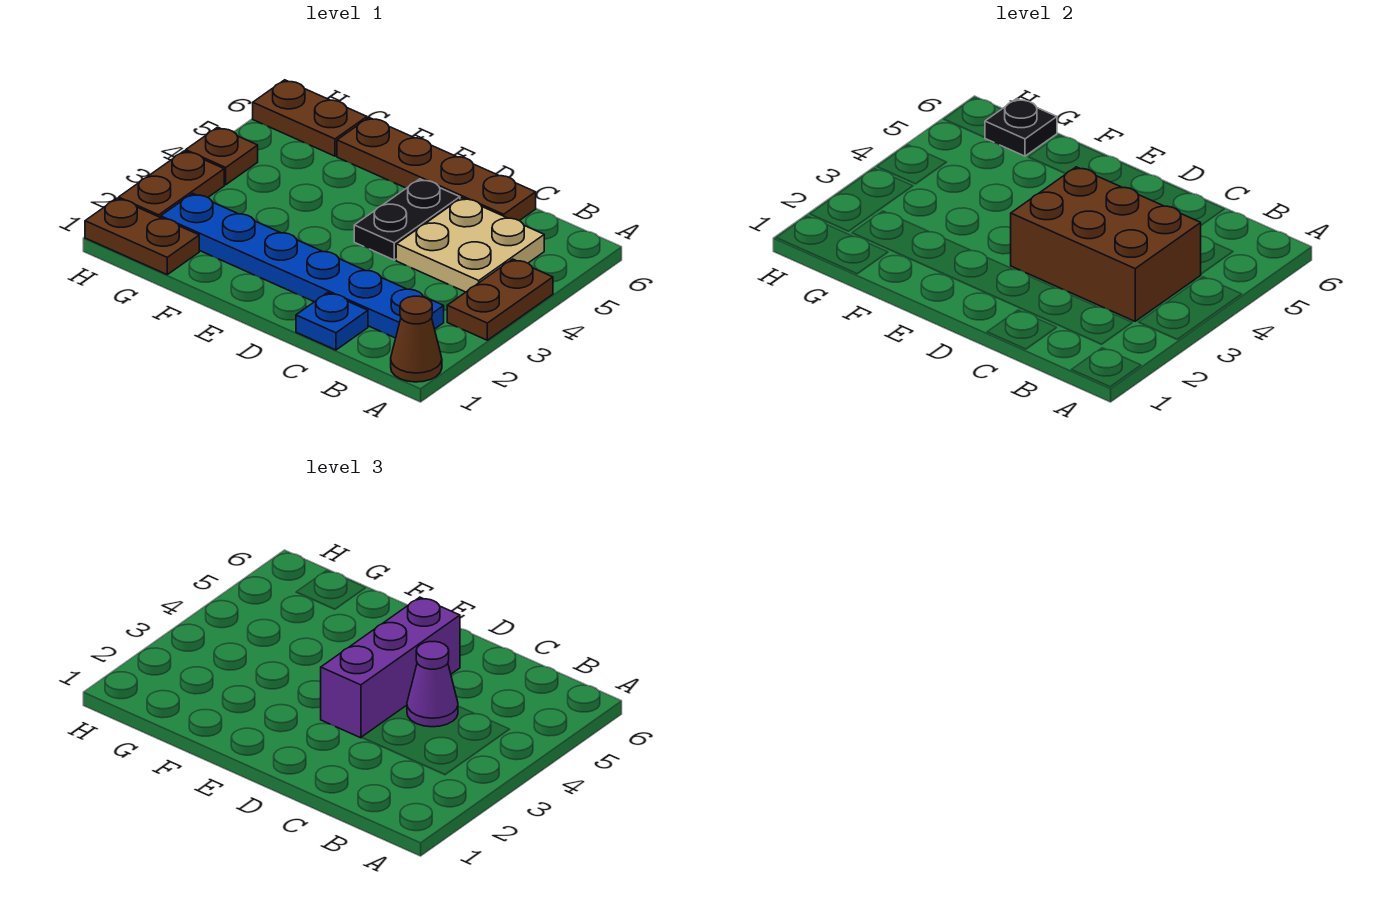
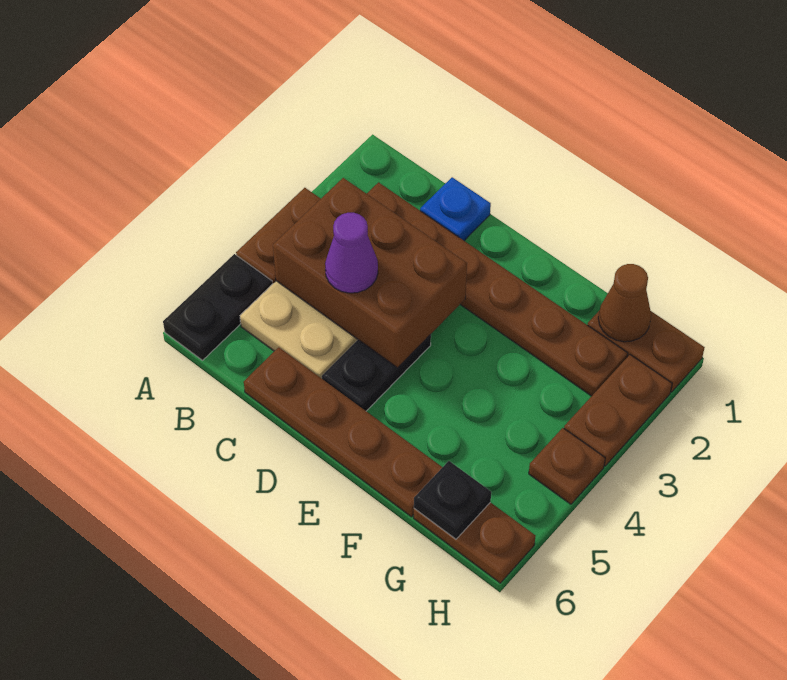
brown 1x1 cone [391,296,442,382] -> brown 1x1 cone moved to [598,264,651,342]
none -> black 1x2 plate [163,254,272,360]
blue 1x6 plate [161,193,444,338] -> brown 1x6 plate [367,182,628,396]
purple 1x3 brick [321,597,460,738] -> none

